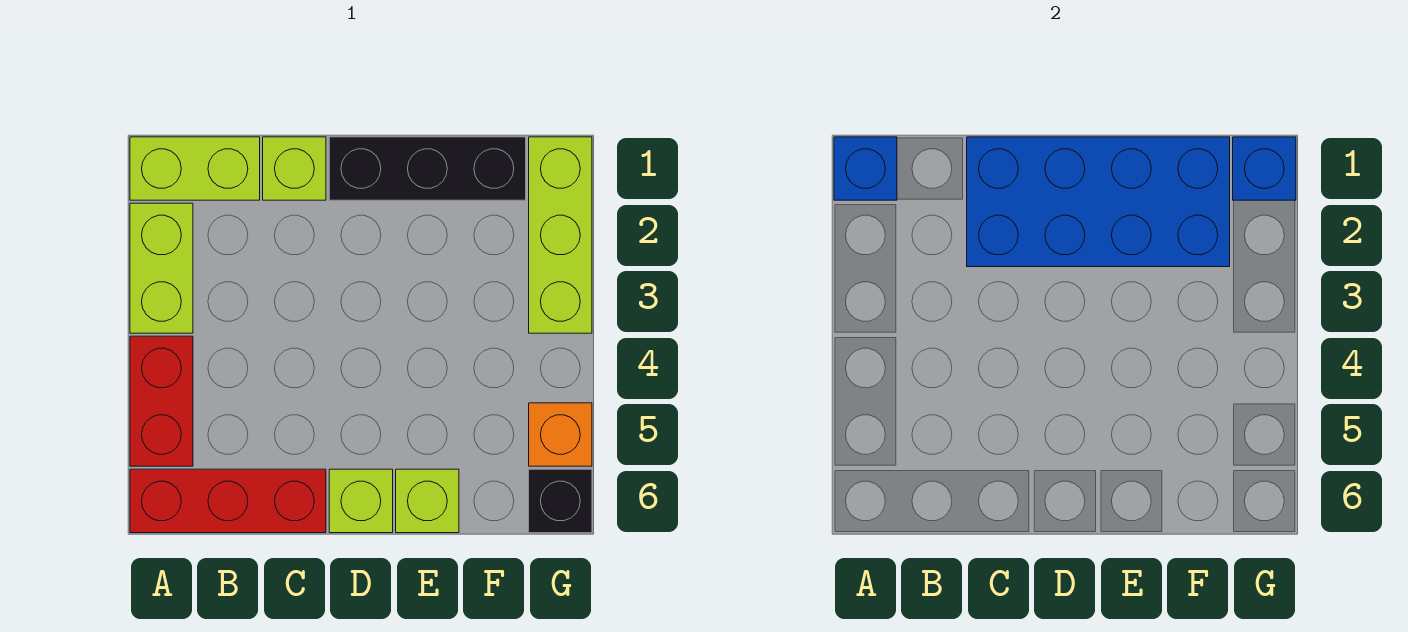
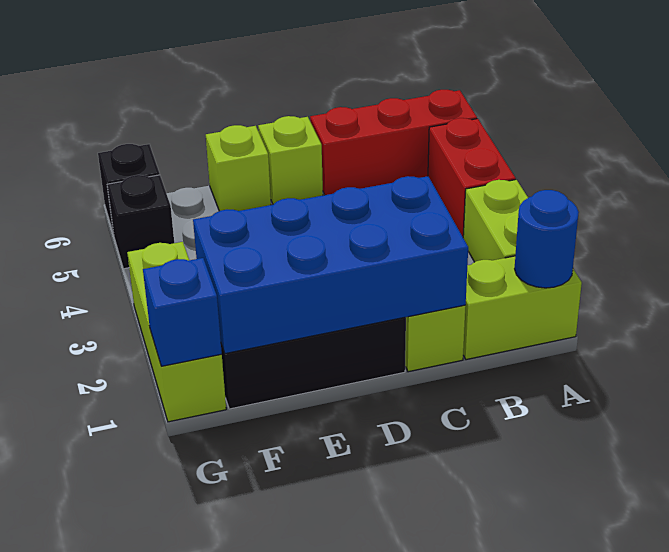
blue 1x1 brick [834,137,897,200] -> blue 1x1 round brick [515,190,579,288]
orange 1x1 brick [529,403,592,466] -> black 1x1 brick [107,175,174,269]

